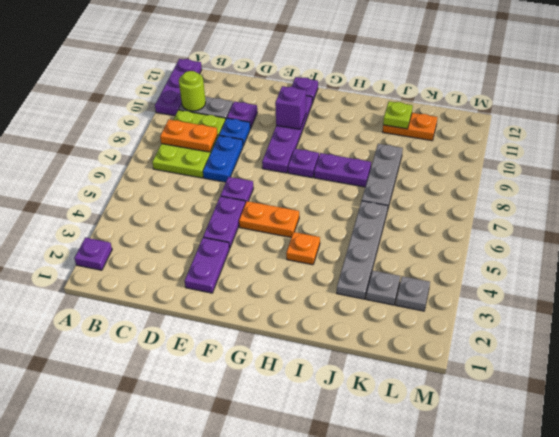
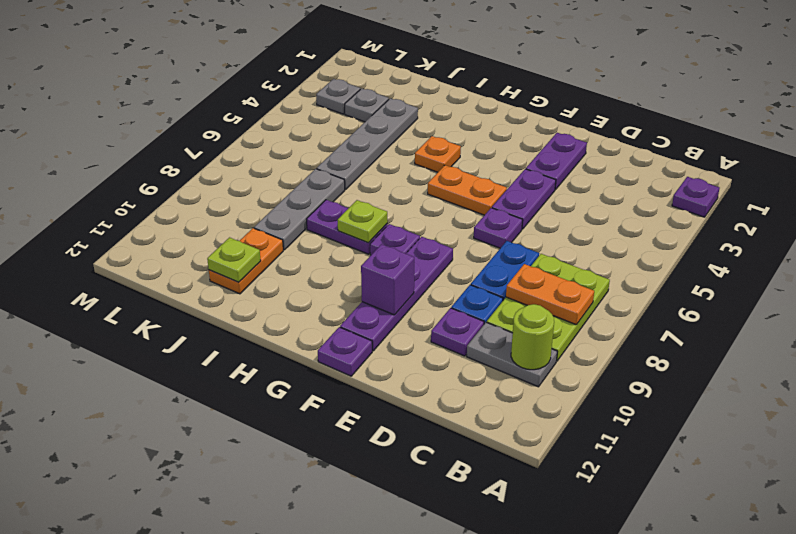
purple 1x3 plate [155,59,202,116] -> none
none -> lime 1x1 plate [338,200,388,243]
orange 1x2 plate [383,113,437,141] -> orange 1x2 plate turned to [209,228,283,294]

